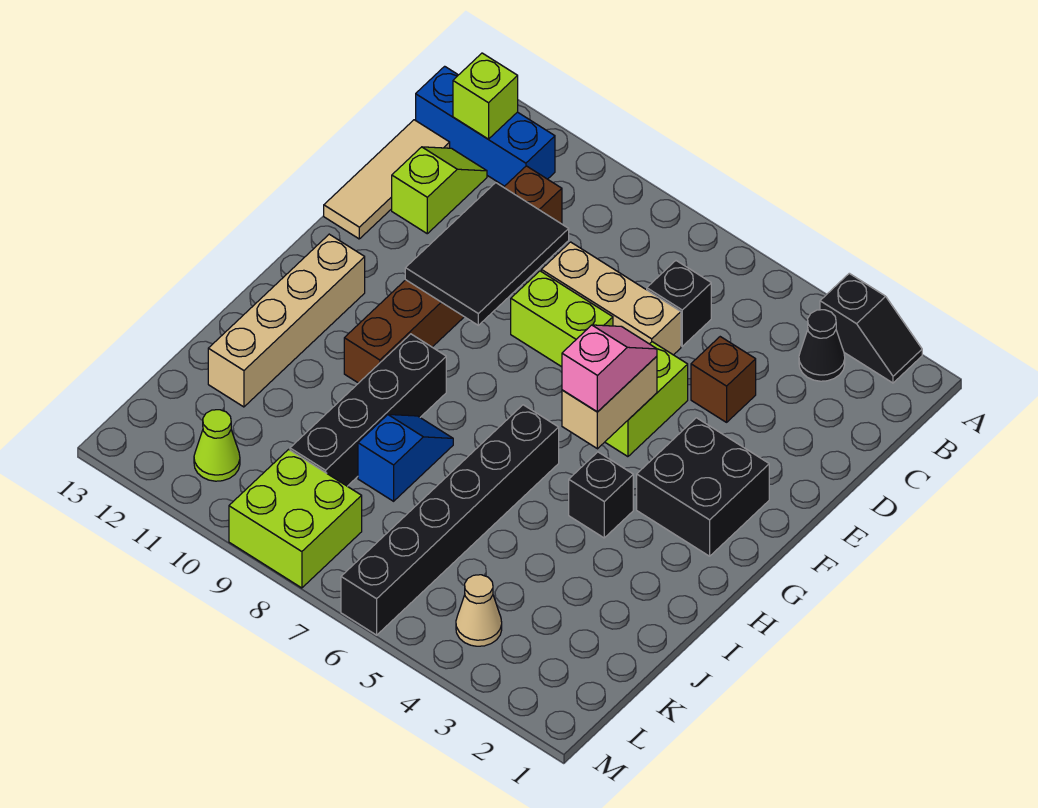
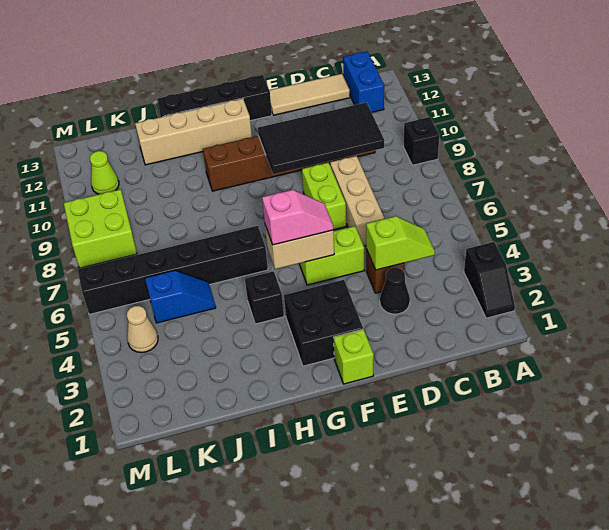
black 1x1 cone [799,310,845,381] -> black 1x1 cone moved to [380,268,410,314]
blue 1x3 brick [416,66,555,186] -> blue 1x2 brick [343,51,384,112]
lime 1x1 brick [453,53,518,139] -> lime 1x1 brick moved to [333,329,374,384]
black 1x1 brick [647,261,711,346] -> black 1x1 brick moved to [403,117,439,165]
lime 1x2 slope [392,147,487,234] -> lime 1x2 slope moved to [366,216,435,270]
black 2x3 tile [405,183,569,325] -> black 2x4 tile [258,102,384,174]
black 1x4 brick [290,334,446,486] -> black 1x4 brick moved to [157,75,272,121]
blue 1x2 slope [358,414,453,501] -> blue 1x2 slope moved to [145,270,216,323]

